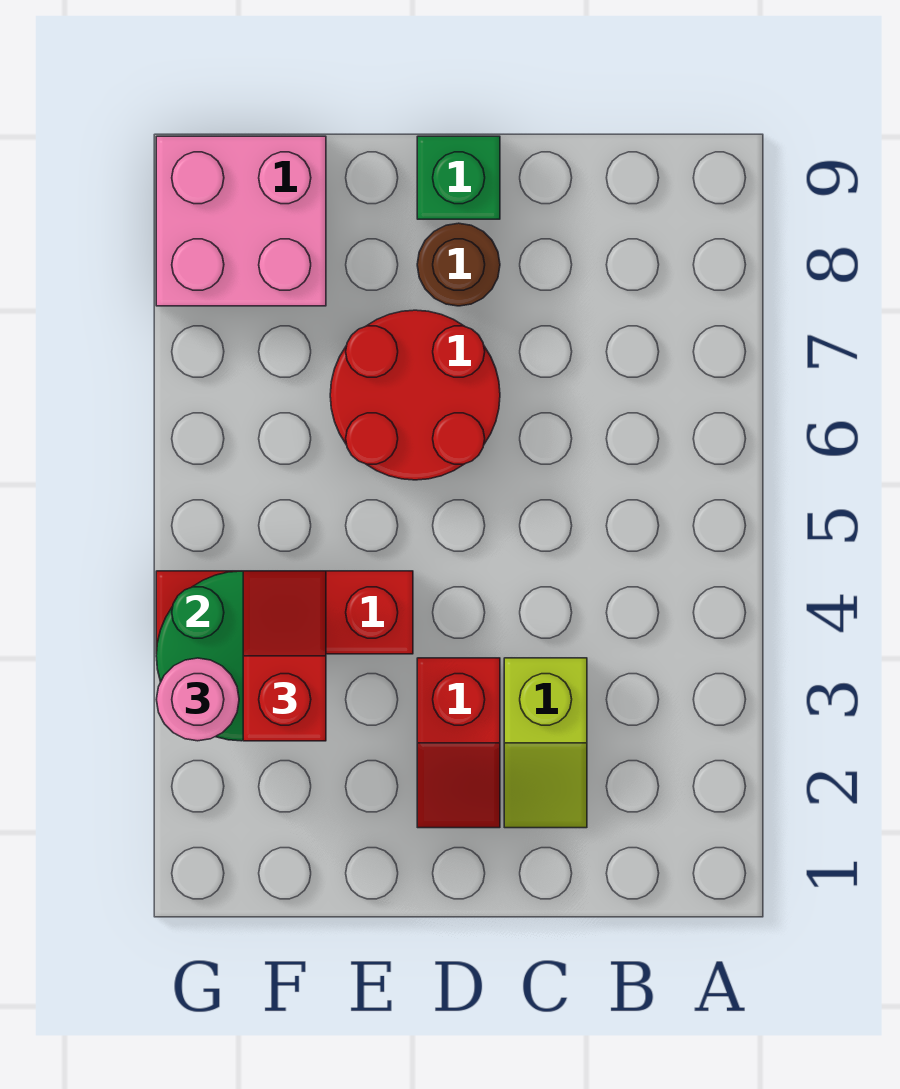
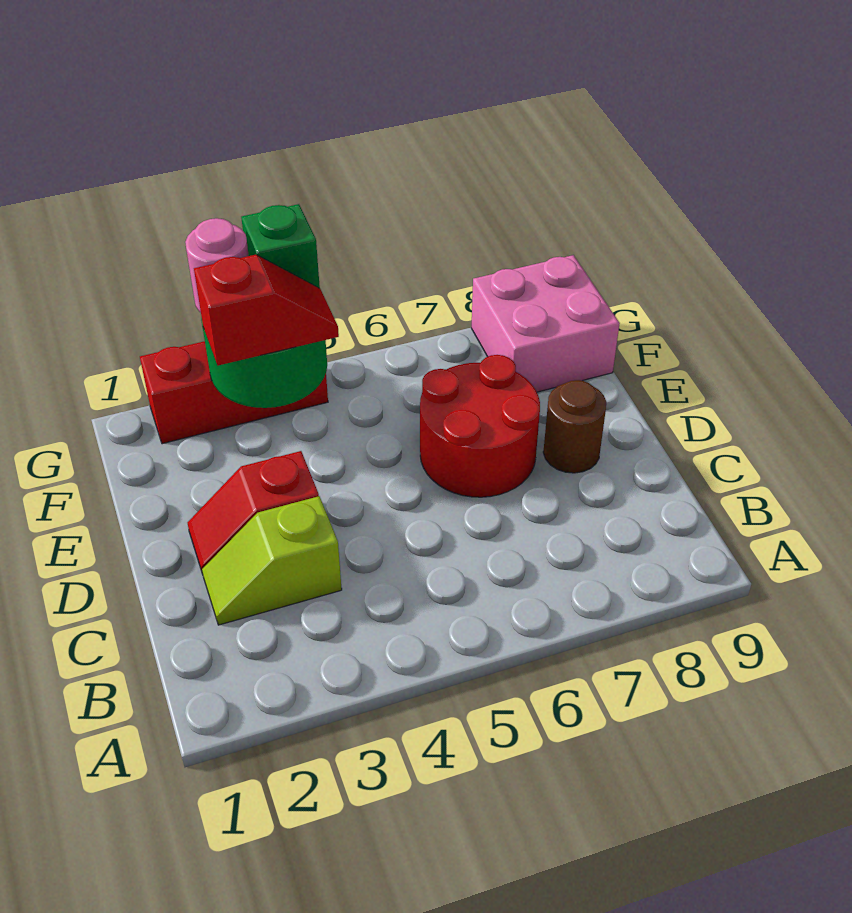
green 1x1 brick [417,136,500,219] -> green 1x1 brick moved to [241,204,320,288]
red 1x3 brick [156,571,413,654] -> red 1x3 brick turned to [140,341,328,444]

